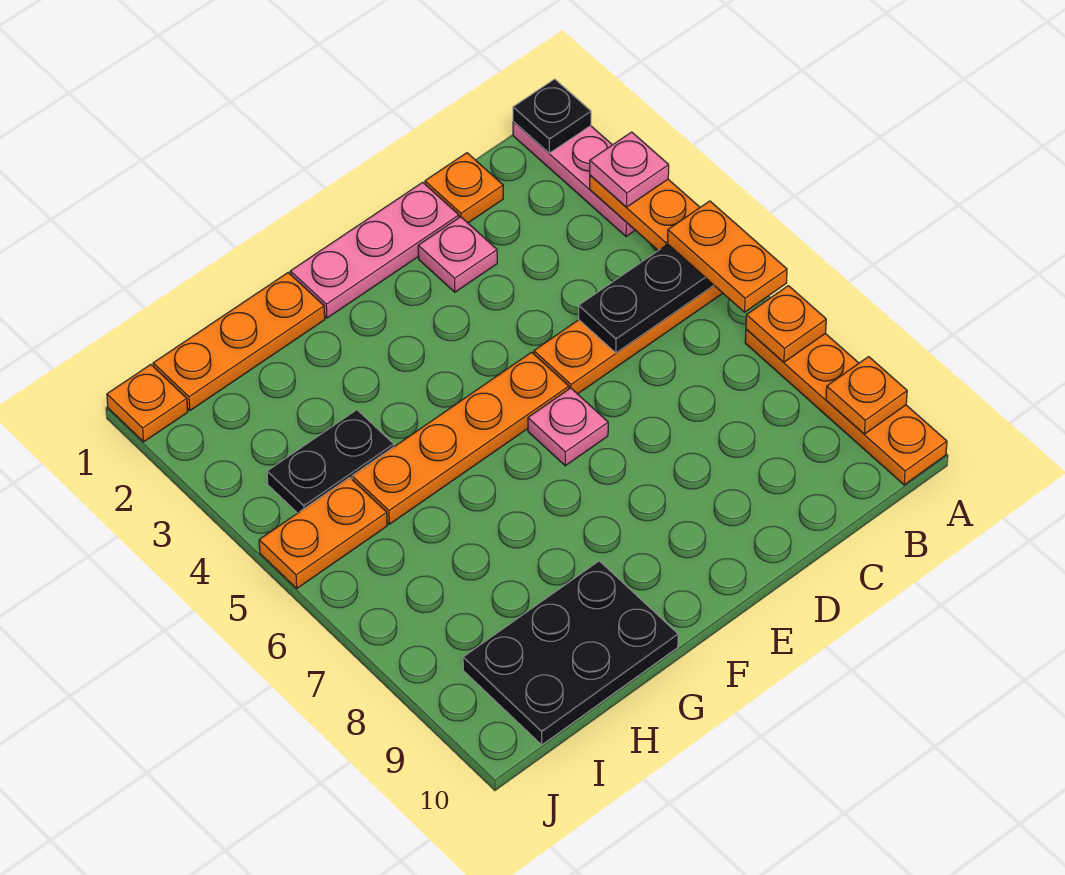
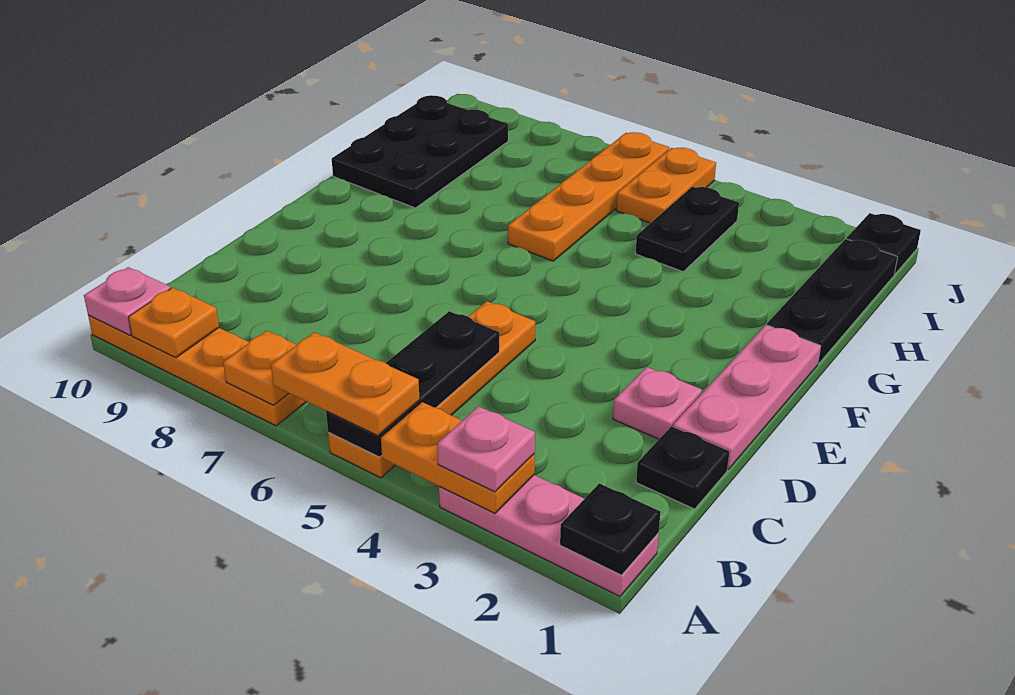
orange 1x1 plate [425,153,503,223] -> black 1x1 plate [636,426,729,509]
orange 1x4 plate [352,352,569,524] -> orange 1x4 plate moved to [508,132,669,261]
pink 1x1 plate [528,388,608,466] -> pink 1x1 plate moved to [84,267,171,335]
orange 1x3 plate [153,273,325,410] -> black 1x3 plate [767,239,898,364]
orange 1x1 plate [107,365,188,442] -> black 1x1 plate [847,213,921,274]

